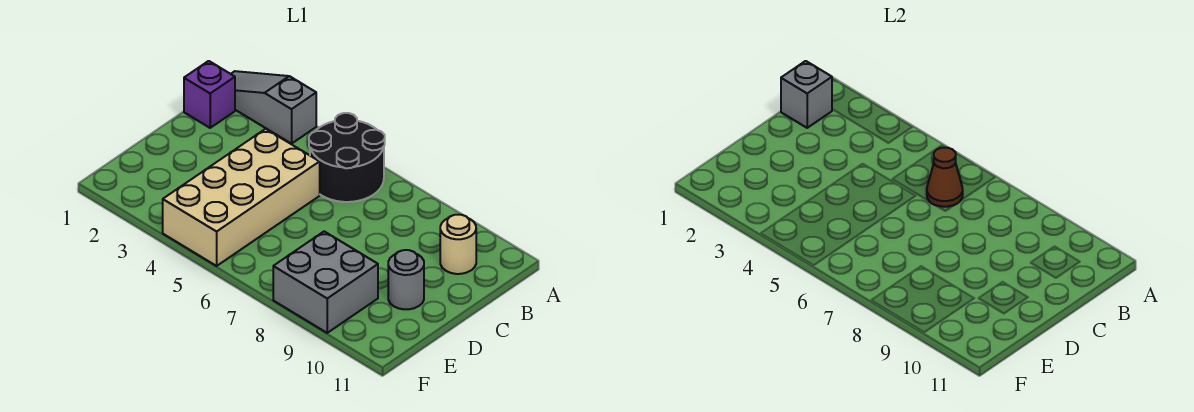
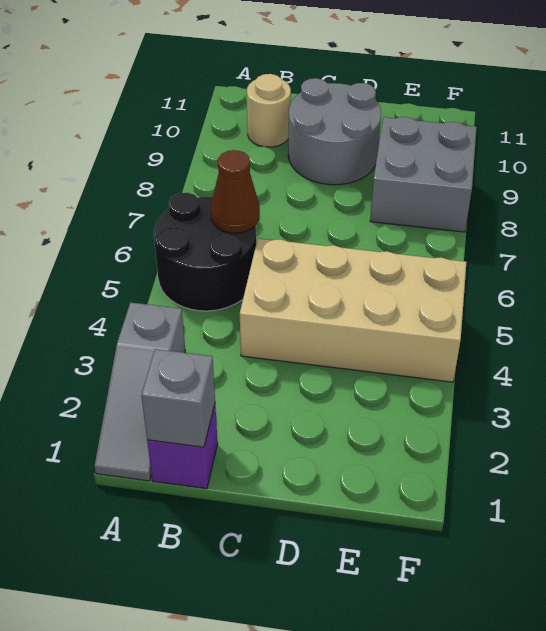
grey 1x1 round brick [388,250,424,309] -> grey 2x2 round brick [288,78,381,185]

